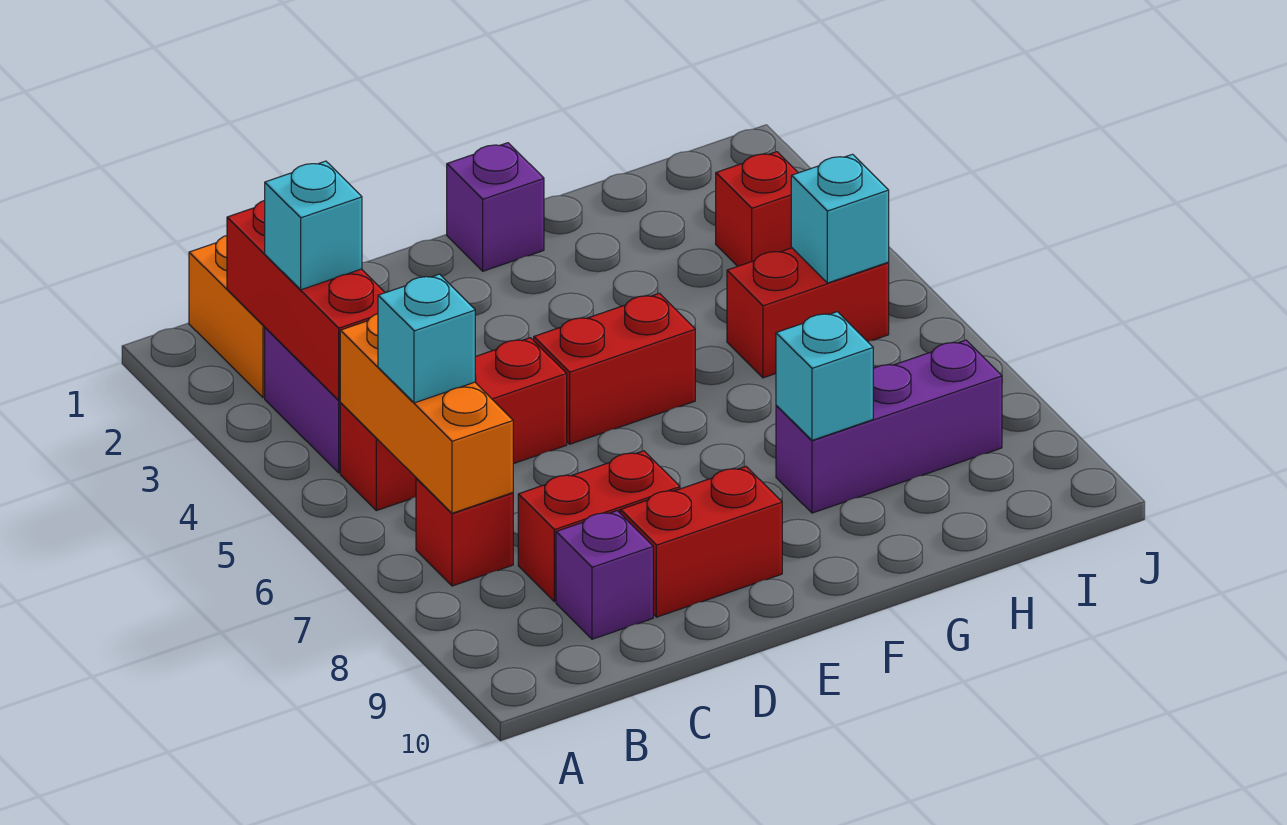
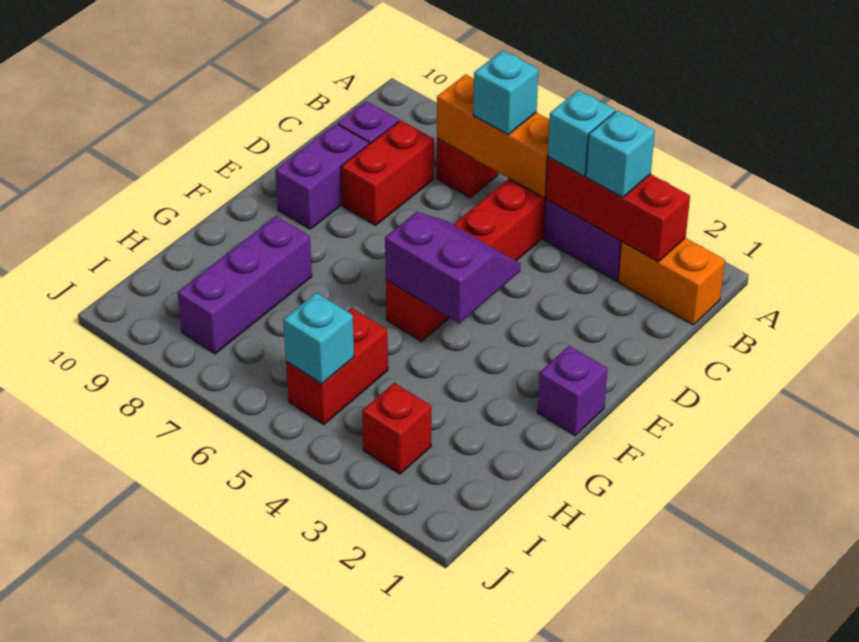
red 1x2 brick [620,467,782,617] -> purple 1x2 brick [275,124,369,229]
none -> purple 2x2 slope [385,212,521,323]
cyan 1x1 brick [776,312,873,440] -> cyan 1x1 brick moved to [548,90,615,176]

